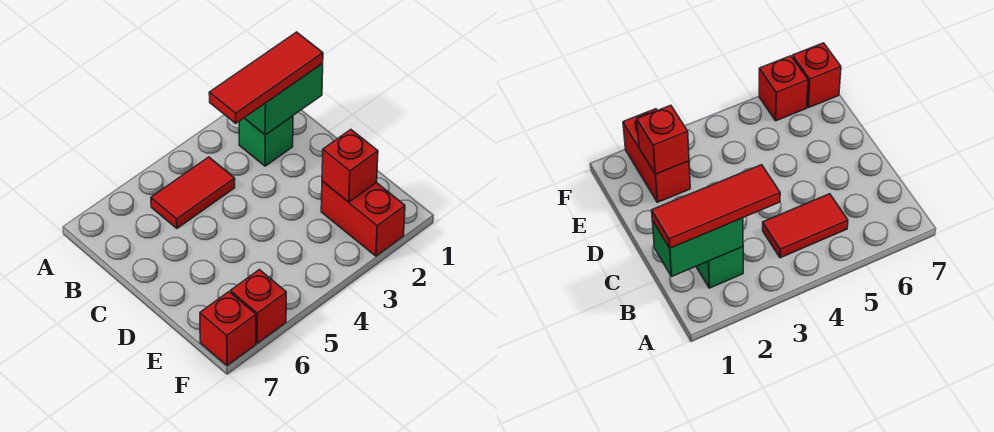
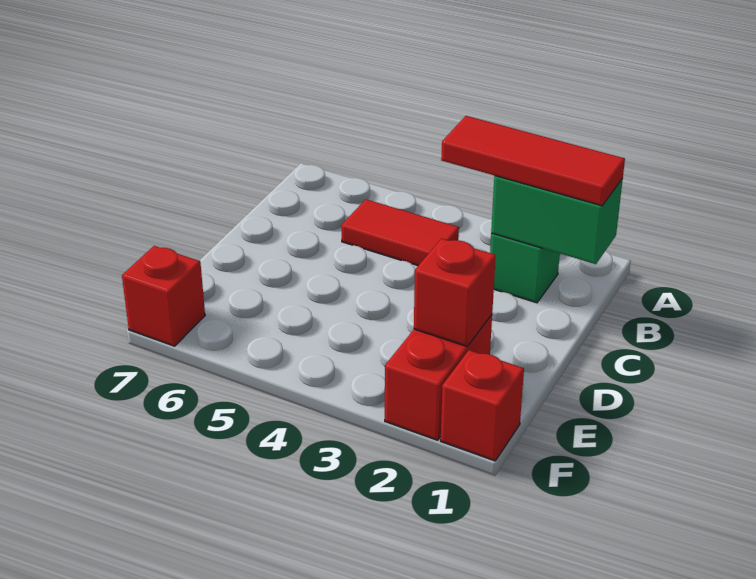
red 1x1 brick [231,270,286,343] -> red 1x1 brick moved to [441,350,524,461]

